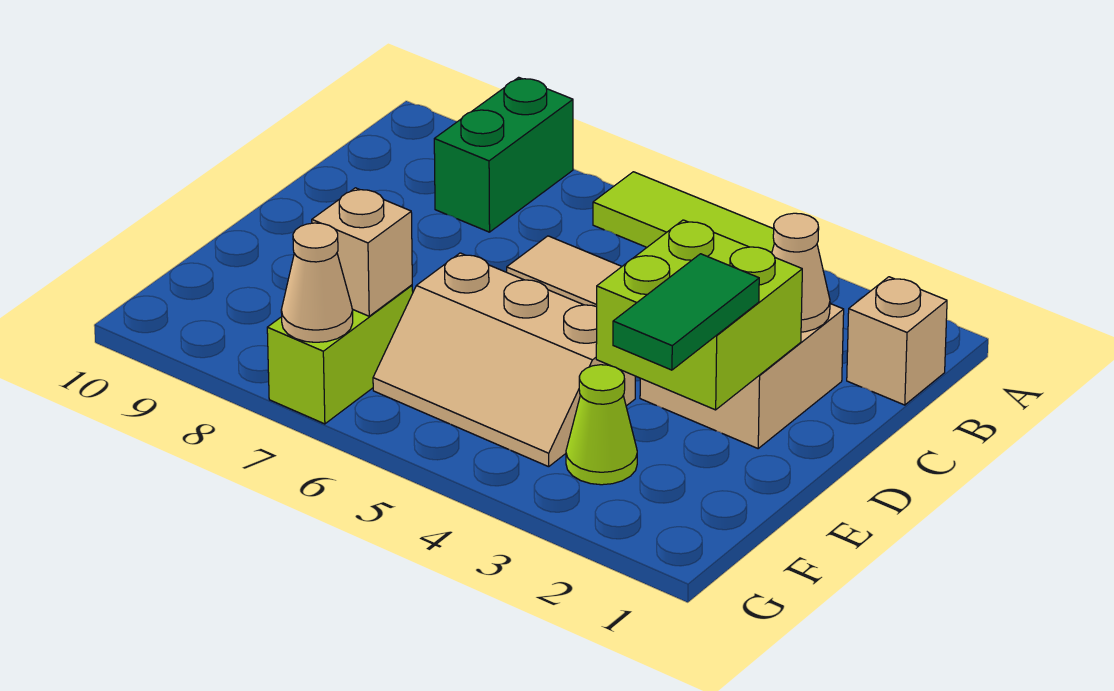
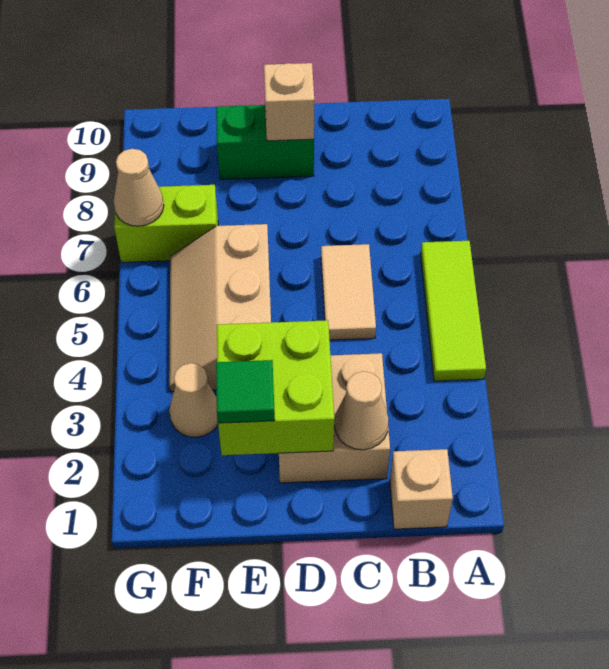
green 1x2 brick [434,77,573,232] -> green 1x2 brick moved to [216,105,314,180]
green 1x2 tile [613,254,759,370] -> green 1x1 tile [216,360,275,423]
lime 1x1 cone [566,365,637,485] -> tan 1x1 cone [169,363,218,437]
tan 1x1 brick [312,188,412,316] -> tan 1x1 brick moved to [264,63,314,141]

